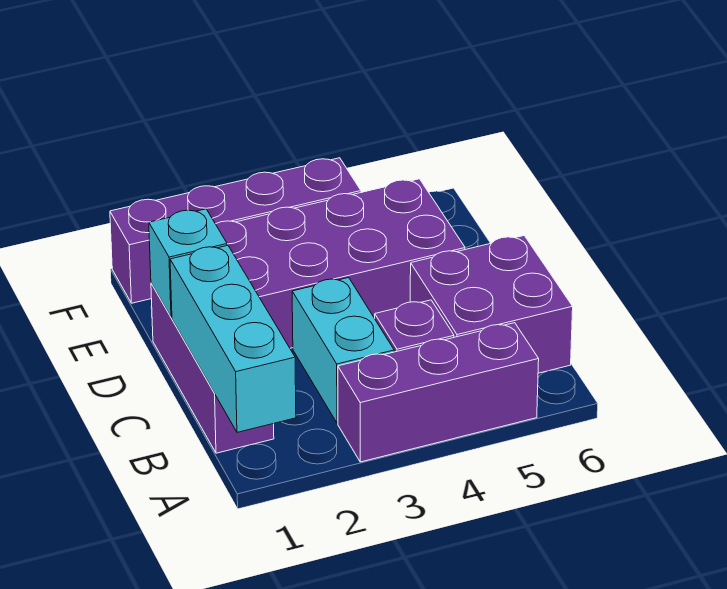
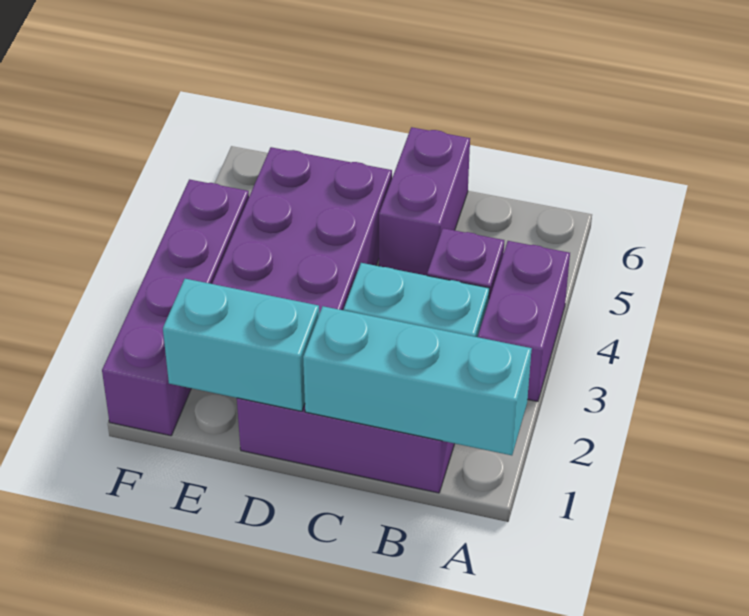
purple 1x3 brick [338,323,539,462] -> purple 1x2 brick [478,241,570,402]
purple 2x2 brick [410,236,573,373] -> purple 1x2 brick [379,127,470,276]
cyan 1x1 brick [149,209,227,317] -> cyan 1x2 brick [163,279,319,411]

